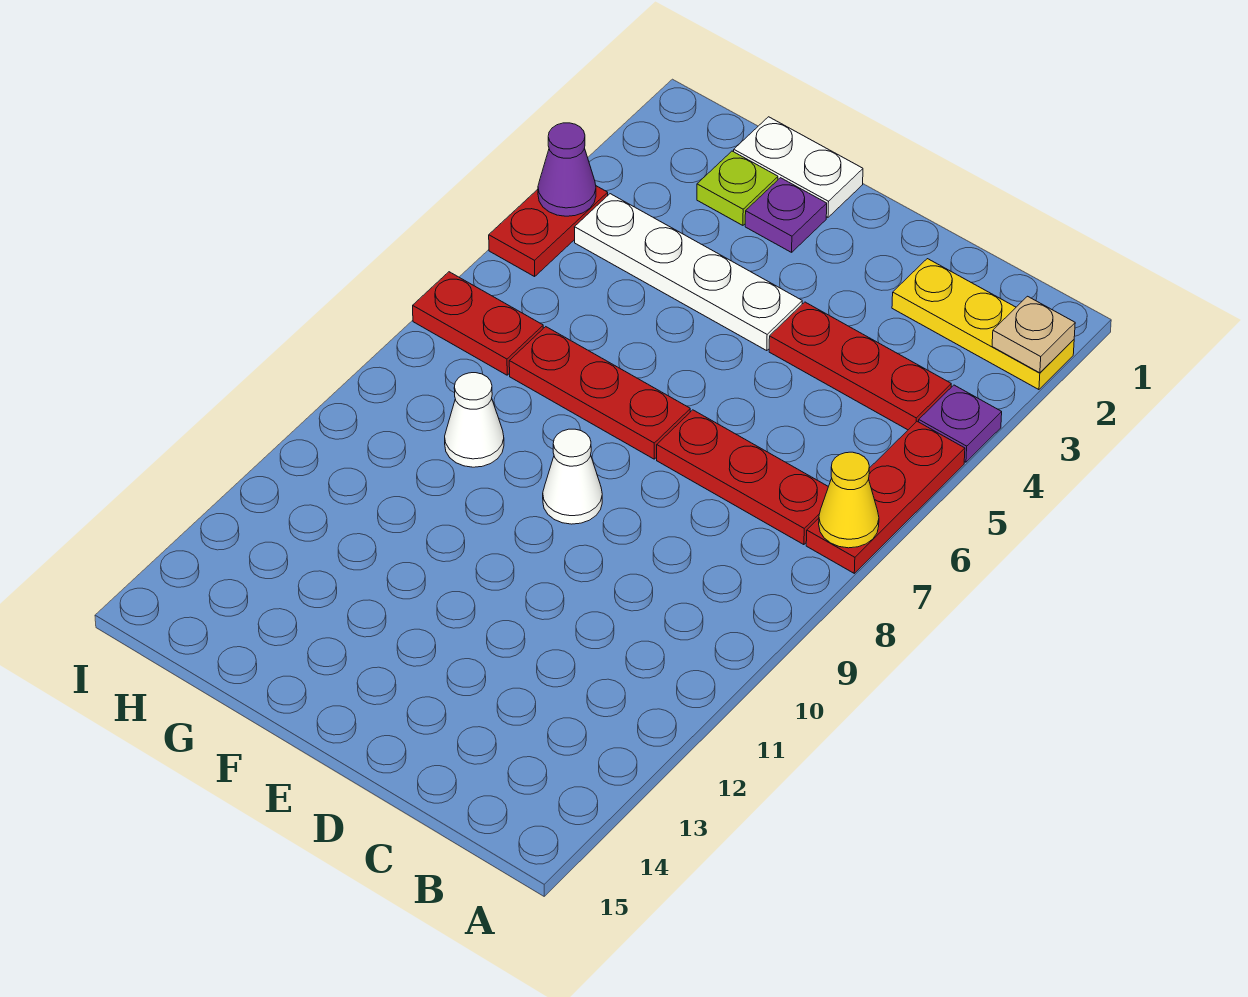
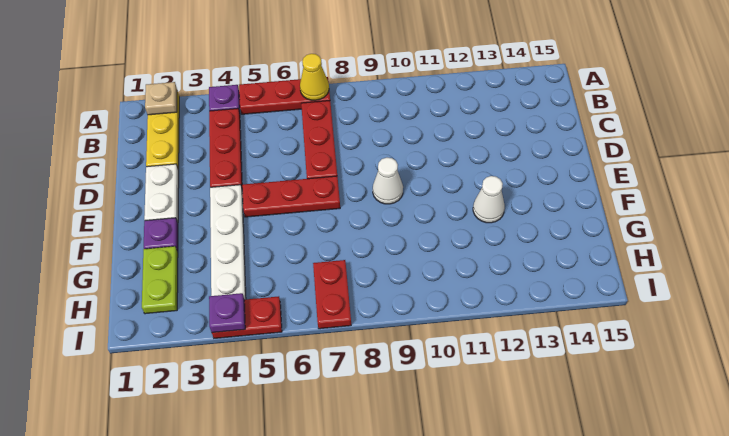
red 1x3 plate [509,327,690,459] -> red 1x3 plate turned to [242,176,340,217]
white 1x2 plate [734,117,863,217] -> white 1x2 plate moved to [144,164,179,223]
lime 1x1 plate [697,151,778,225] -> lime 1x2 plate [142,246,178,314]
white 1x1 cone [445,373,504,467] -> white 1x1 cone moved to [473,176,505,223]
purple 1x1 cone [538,123,596,216] -> purple 1x1 plate [209,293,245,332]

